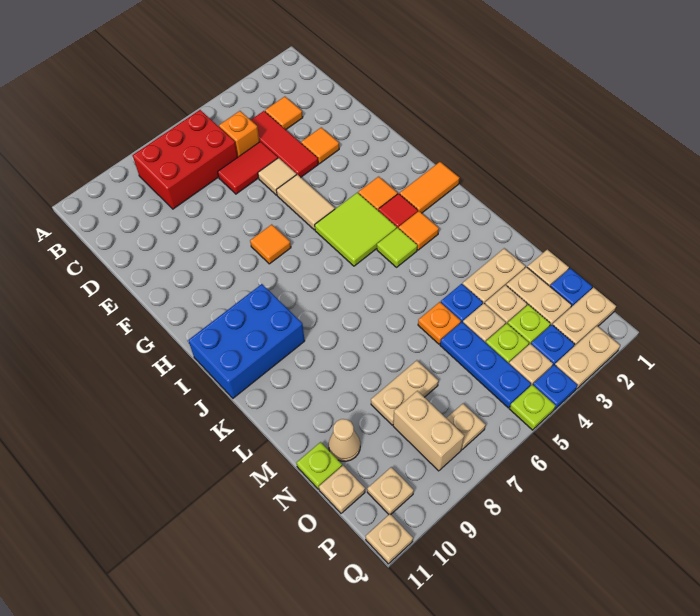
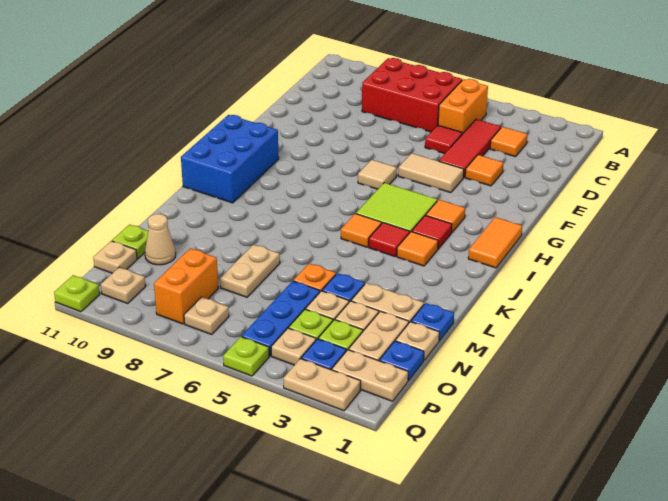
orange 1x1 brick [219,111,260,157] -> orange 1x2 brick [438,79,488,134]
red 1x2 tile [218,142,278,194] -> red 1x1 tile [425,125,462,154]
tan 1x1 tile [258,158,296,195] -> tan 1x1 tile moved to [358,160,397,189]
tan 1x2 tile [276,175,335,230] -> tan 1x2 tile turned to [398,153,464,193]
orange 1x1 tile [250,224,291,264] -> orange 1x1 tile moved to [341,214,382,247]
orange 1x2 tile [400,162,459,213] -> orange 1x2 tile turned to [468,217,522,268]
blue 2x3 brick [188,284,305,398] -> blue 2x3 brick turned to [181,115,279,203]
lime 1x1 tile [377,228,417,267] -> red 1x1 tile [369,223,410,257]
tan 1x2 plate [371,360,438,425] -> tan 1x2 plate turned to [220,245,280,297]
tan 1x2 brick [393,391,464,471] -> orange 1x2 brick [154,248,218,324]
blue 1x1 plate [533,365,577,409] -> blue 1x1 plate moved to [411,303,454,341]
tan 1x1 plate [366,514,413,564] -> lime 1x1 plate [54,275,100,312]

